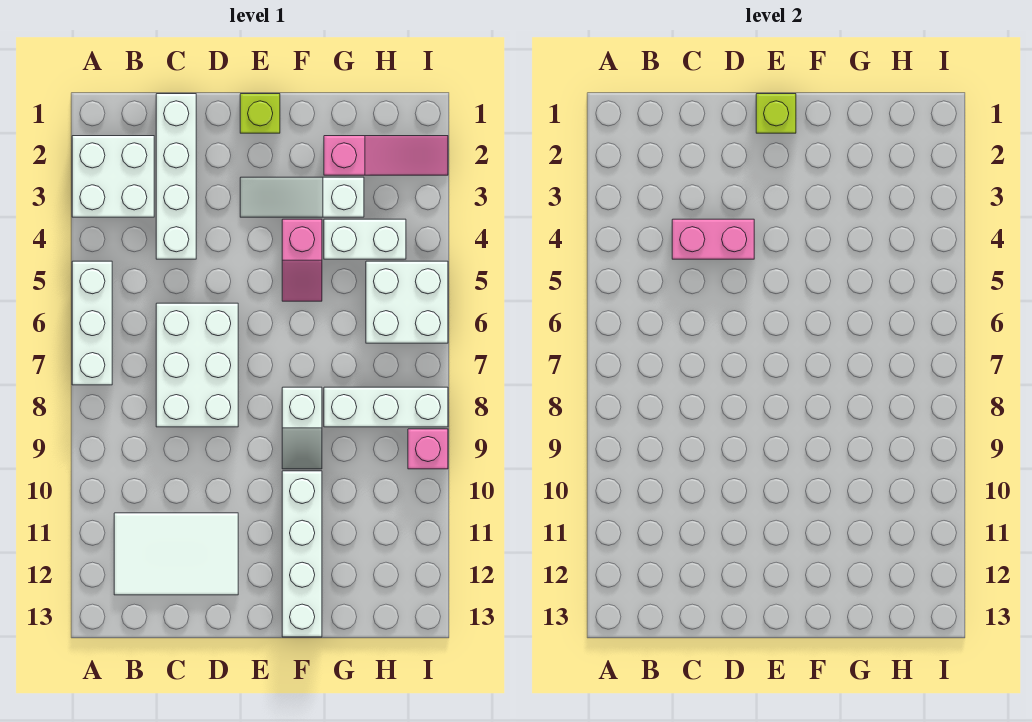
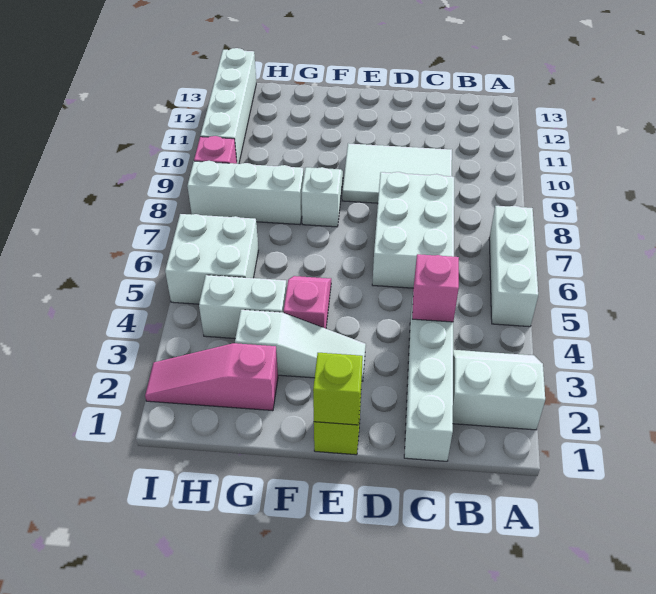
white 2x2 brick [72,136,154,217] -> white 2x2 slope [453,350,545,430]
white 2x3 tile [114,513,238,595] -> white 2x3 tile moved to [342,143,452,203]
pink 1x2 brick [672,219,754,259] -> pink 1x1 brick [412,254,459,322]
white 1x4 brick [282,471,322,637] -> white 1x4 brick moved to [200,48,256,164]

